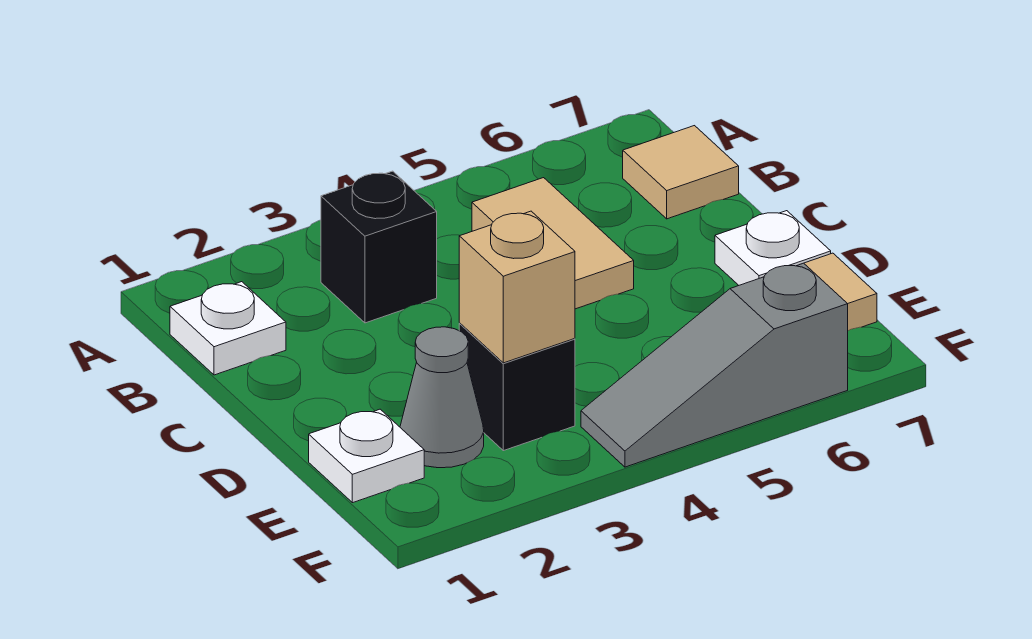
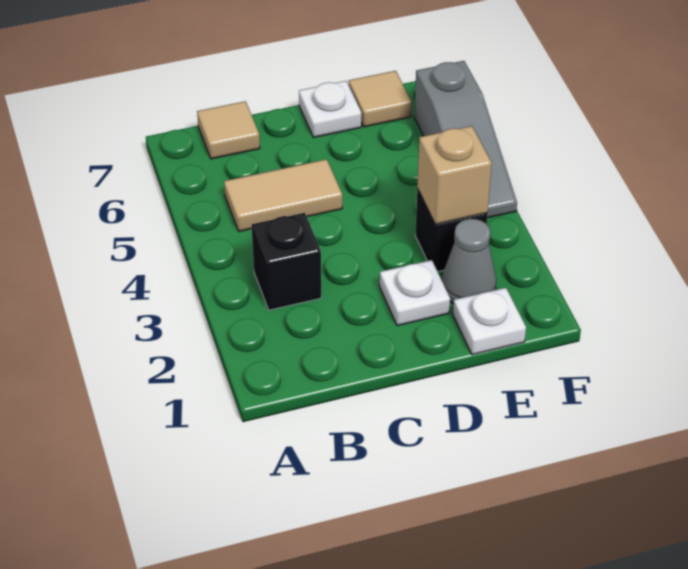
white 1x1 plate [170,282,286,375] -> white 1x1 plate moved to [380,260,450,326]

